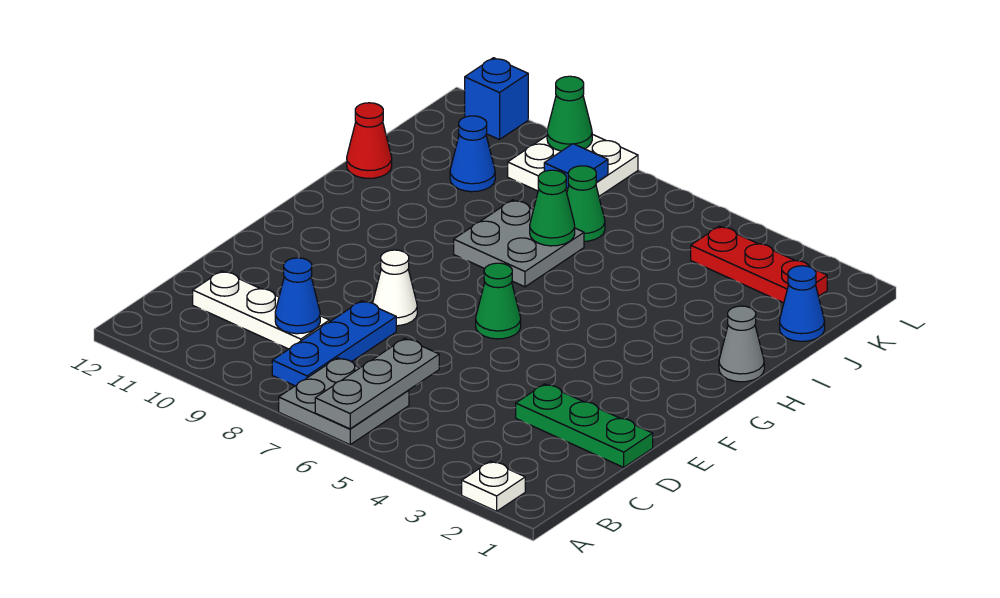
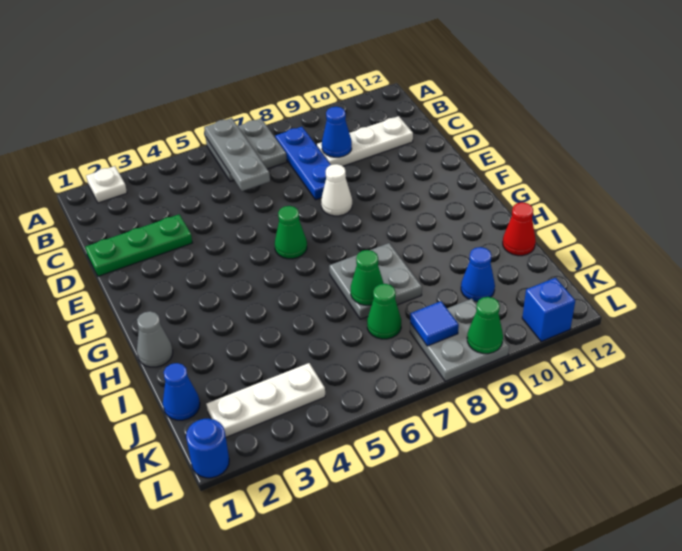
red 1x3 plate [691,226,827,303] -> white 1x3 plate [206,363,325,437]
white 2x2 plate [508,134,638,196] -> grey 2x2 plate [410,299,509,381]
none -> blue 1x1 round brick [186,419,229,478]

